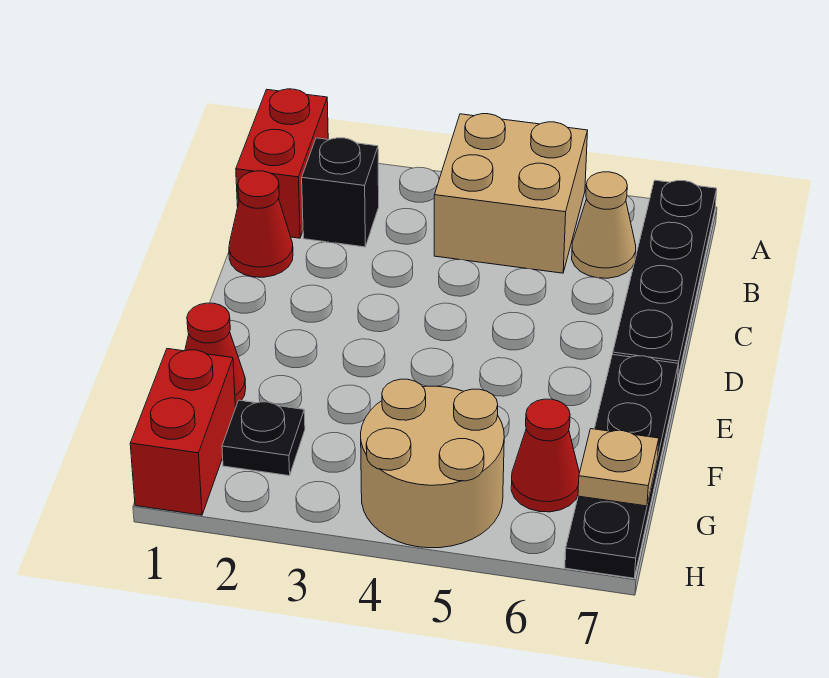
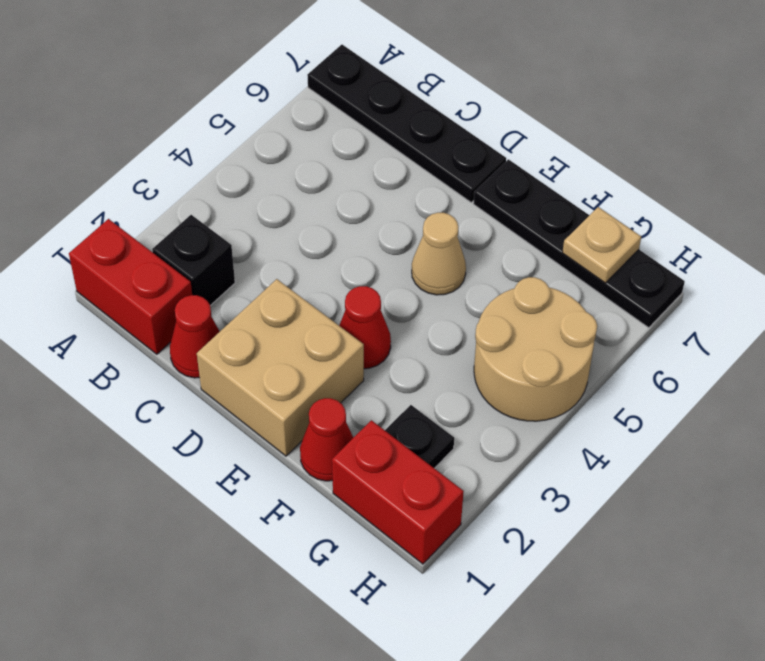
tan 2x2 brick [434,114,588,273] -> tan 2x2 brick moved to [197,279,364,456]
tan 1x1 cone [572,172,636,278] -> tan 1x1 cone moved to [412,213,466,295]
red 1x1 cone [511,399,579,512] -> red 1x1 cone moved to [339,286,391,369]

